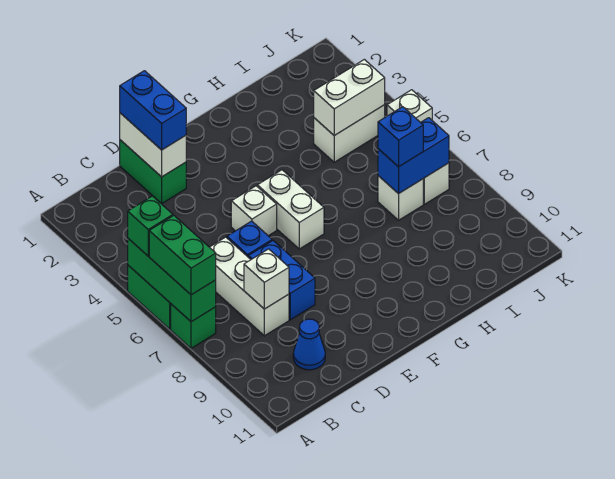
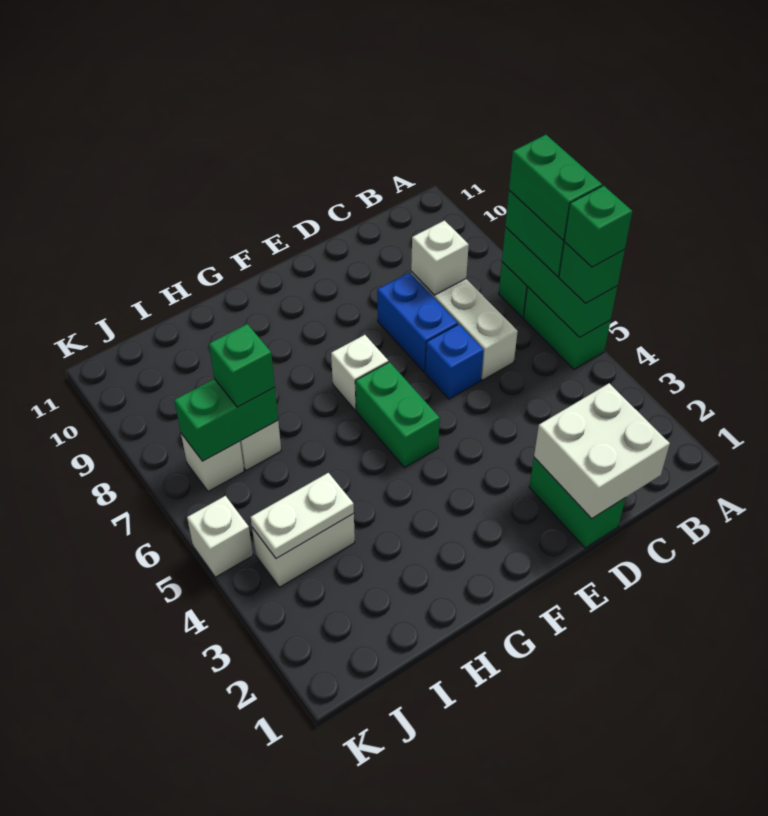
none -> green 1x1 brick [564,186,632,267]
none -> green 1x2 brick [509,135,602,240]
blue 1x1 cone [293,319,325,370] -> none
white 1x2 brick [120,113,186,177] -> white 2x2 brick [534,383,670,519]
blue 1x2 brick [120,71,186,150] -> none
white 1x1 brick [231,186,277,236] -> white 1x1 brick moved to [331,335,388,410]
white 1x2 brick [257,170,324,249] -> green 1x2 brick [355,362,440,468]
white 1x2 brick [314,59,385,135] -> white 1x2 plate [251,473,354,559]
blue 1x2 brick [378,118,449,194] -> green 1x2 brick [174,379,278,461]
blue 1x1 brick [378,107,423,167] -> green 1x1 brick [209,324,275,407]

